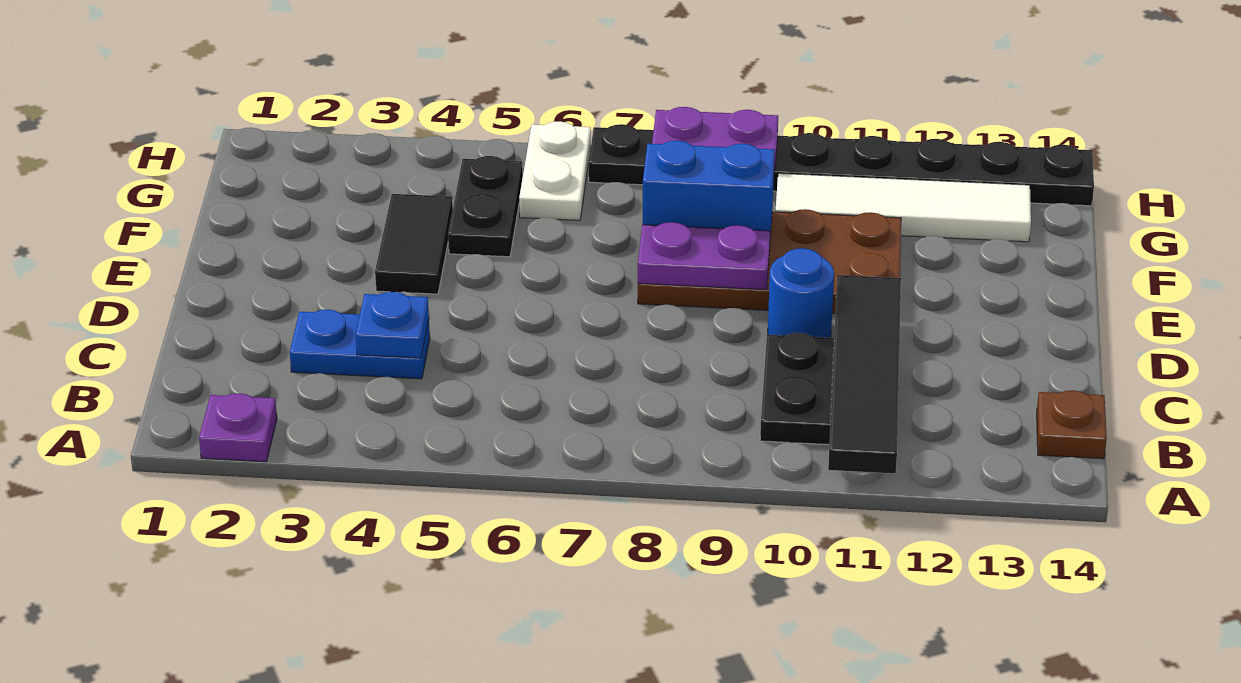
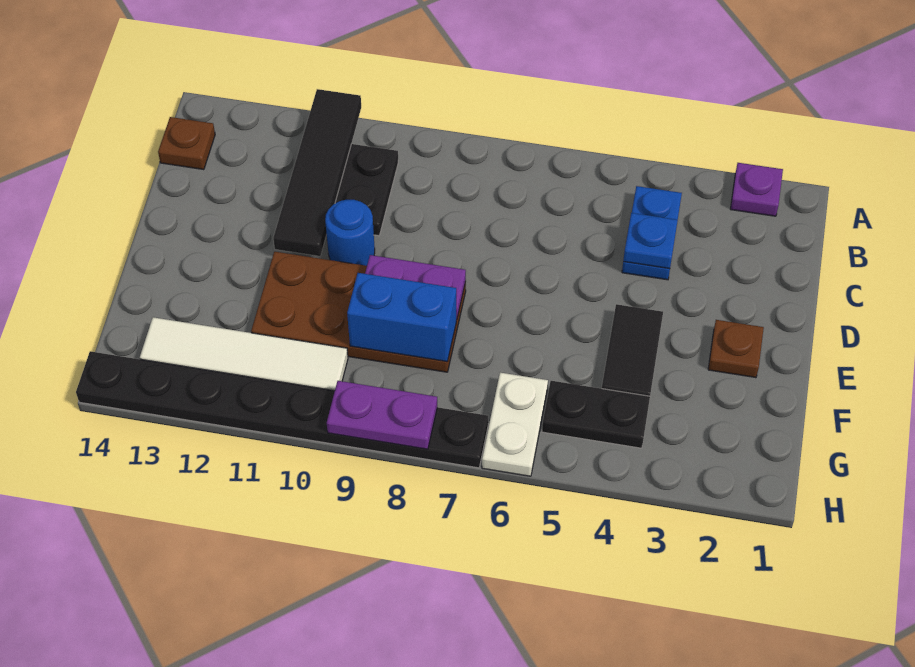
blue 1x2 plate [290,310,430,379] -> blue 1x2 plate turned to [622,186,682,280]
none -> brown 1x1 plate [708,320,764,378]
black 1x2 plate [448,156,523,257] -> black 1x2 plate turned to [542,381,650,448]

